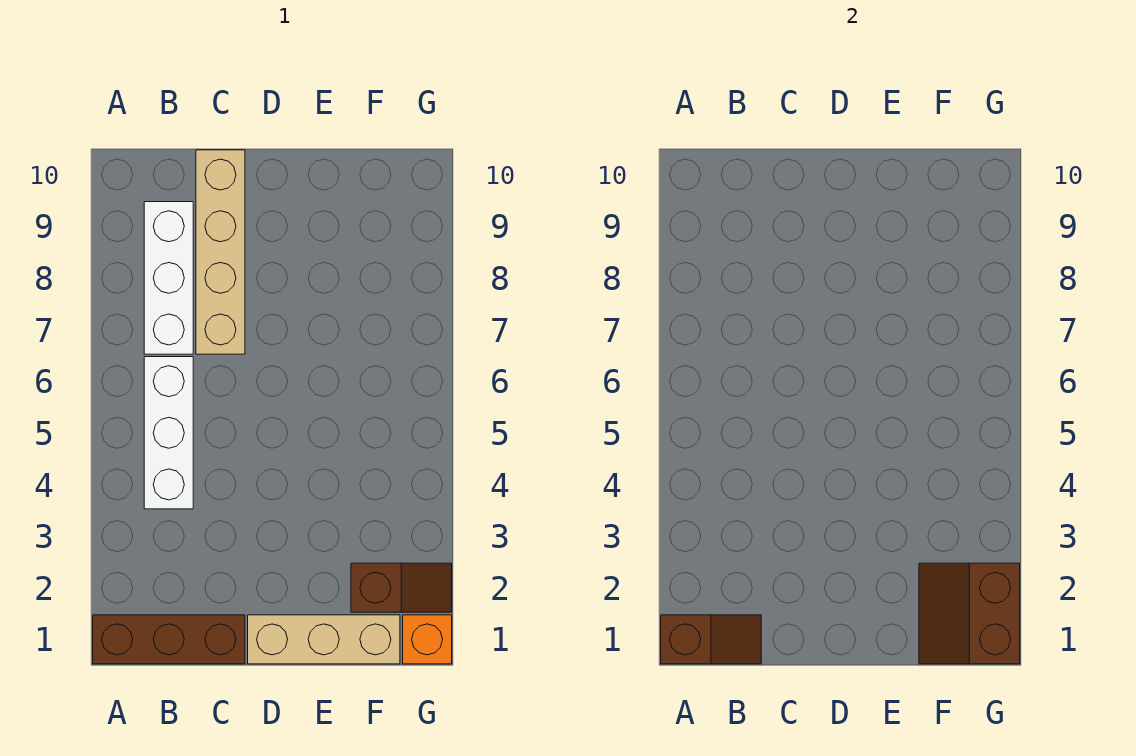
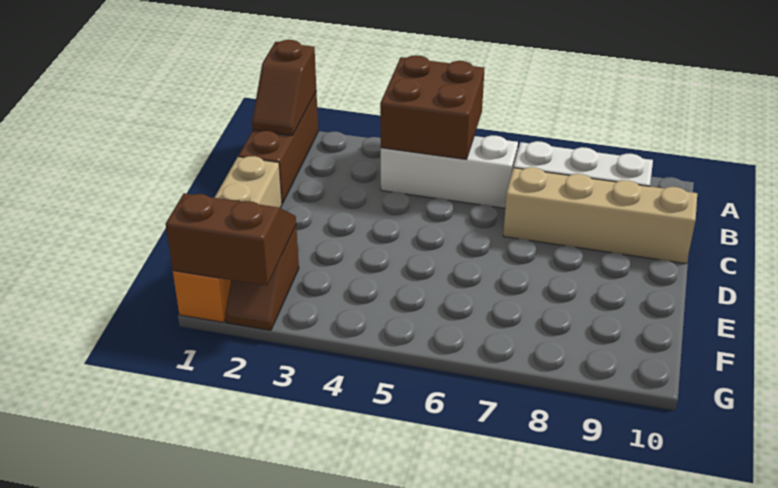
none -> brown 2x2 brick [380,55,485,159]

